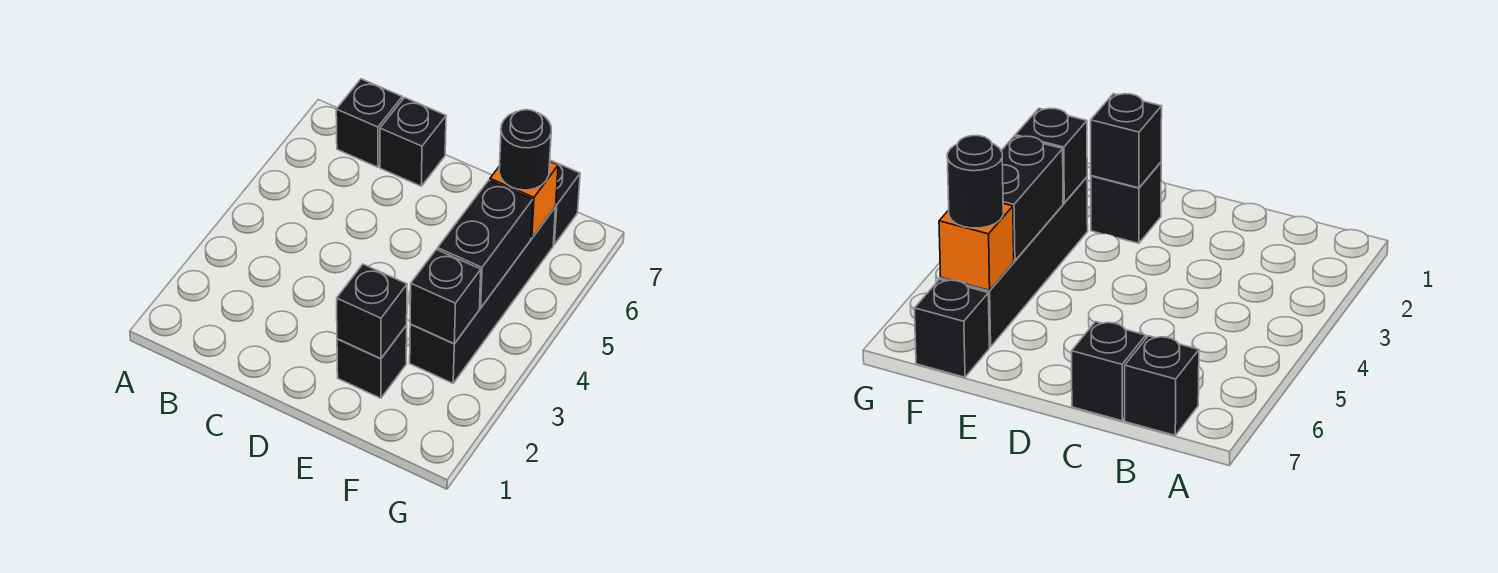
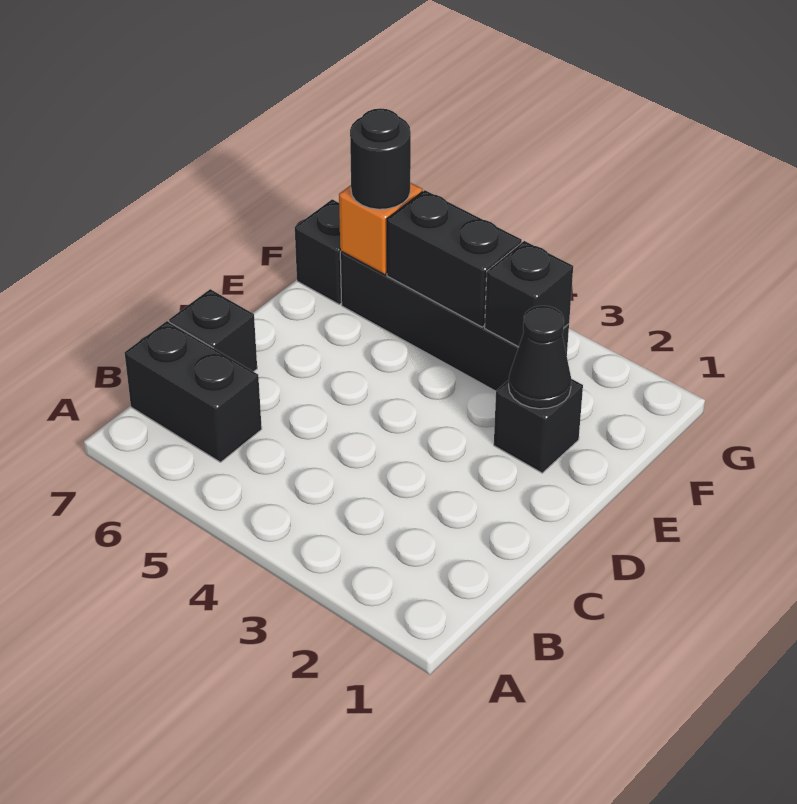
black 1x1 brick [336,79,402,167] -> black 1x2 brick [125,321,262,462]
black 1x1 brick [337,264,407,359] -> black 1x1 cone [509,306,571,409]

